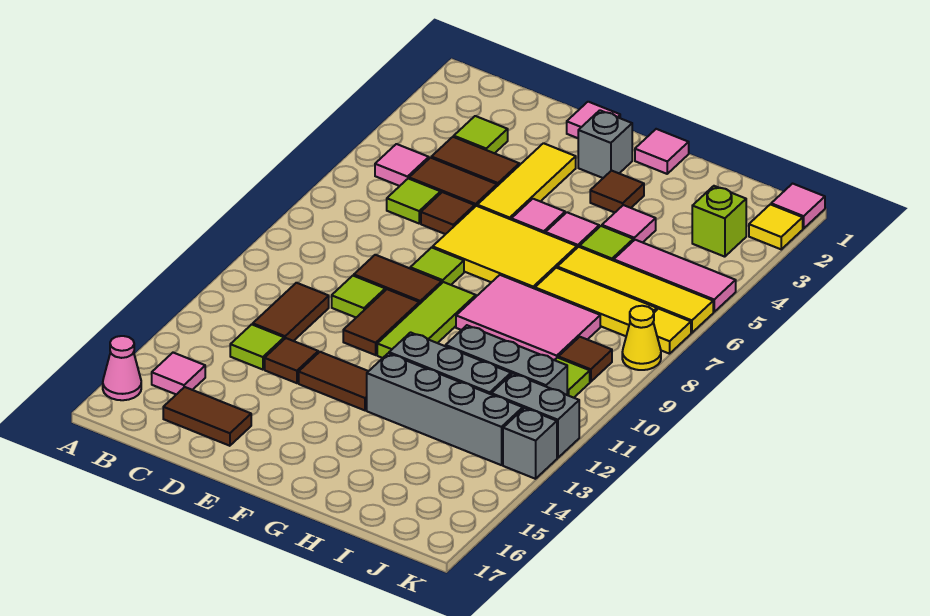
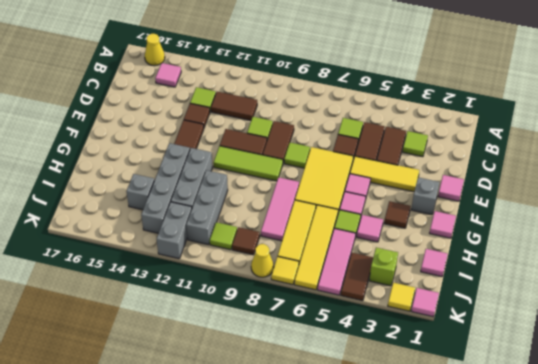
pink 1x1 cone [103,336,141,400] -> yellow 1x1 cone [145,34,165,66]
pink 1x1 tile [375,144,429,186] -> pink 1x1 tile moved to [421,249,448,277]
brown 1x2 tile [163,387,251,446] -> brown 1x2 tile moved to [341,253,373,301]
pink 2x3 tile [456,275,600,360] -> pink 1x3 tile [261,177,299,241]
grey 1x1 brick [503,408,557,479] -> grey 1x1 brick moved to [126,174,154,210]

